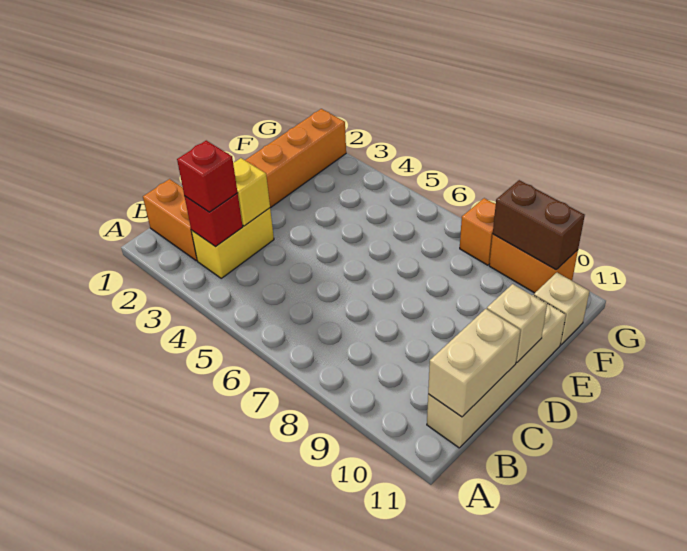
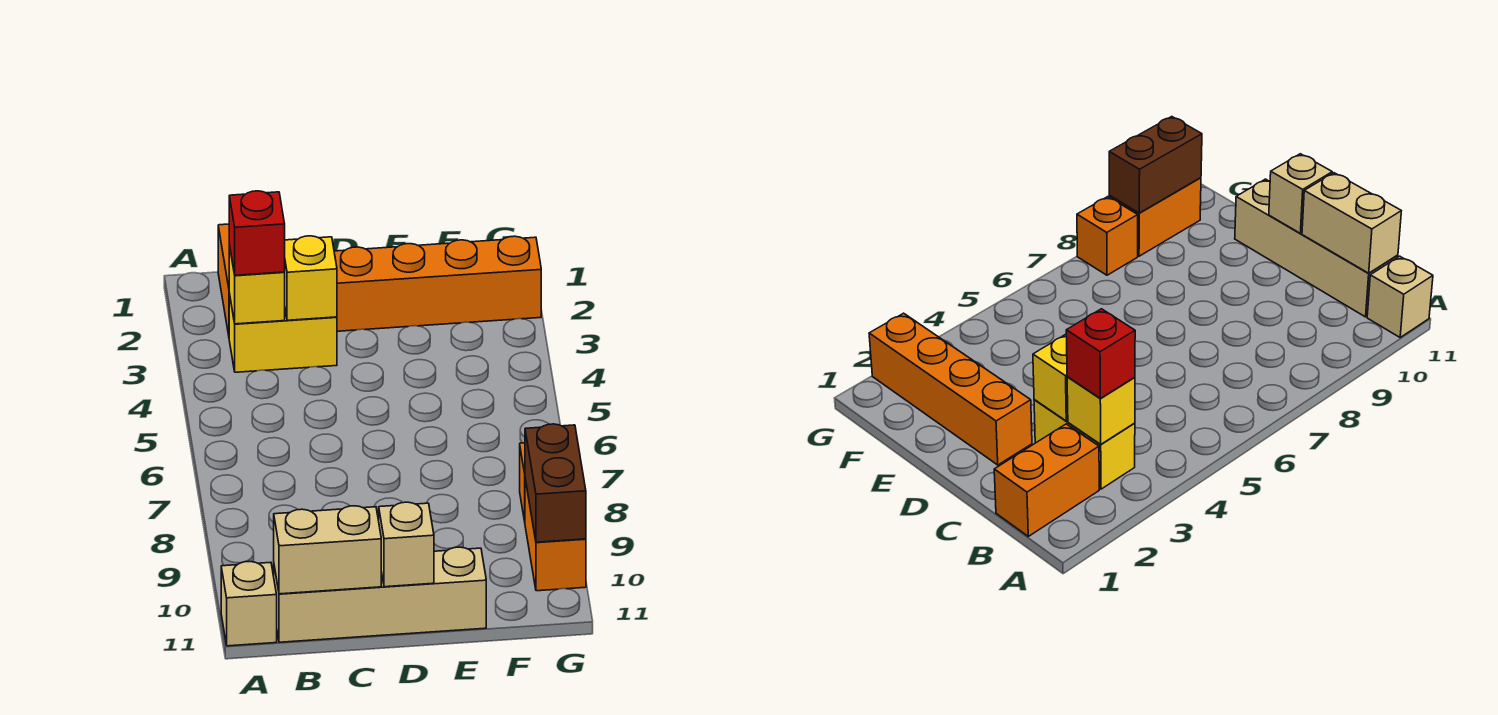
red 1x1 brick [184,193,243,247] -> yellow 1x1 brick [229,245,285,324]
tan 1x1 brick [534,273,590,345] -> tan 1x1 brick moved to [221,562,277,646]

